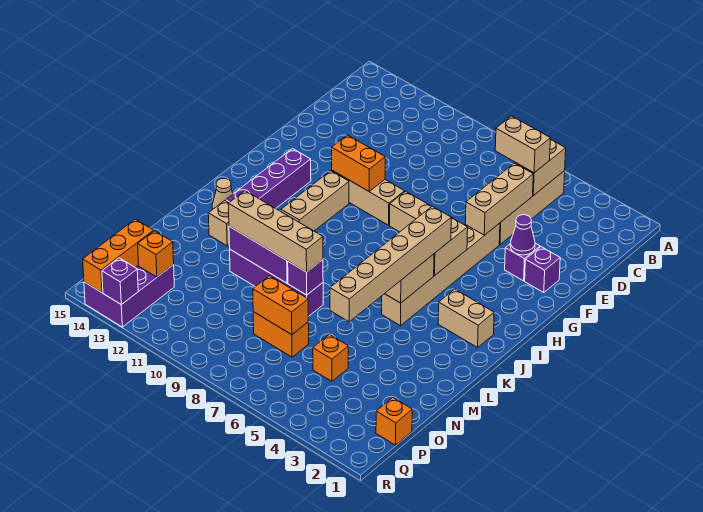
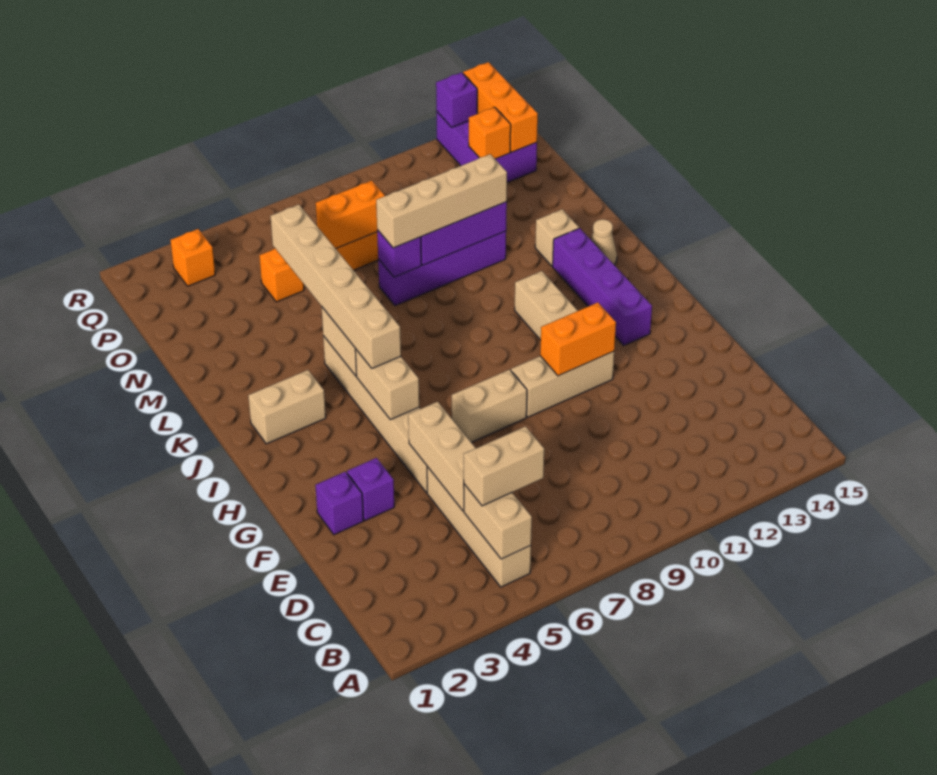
purple 1x1 cone [510,215,535,255] -> none
orange 1x1 brick [376,398,412,445] -> orange 1x1 brick moved to [170,229,215,286]

